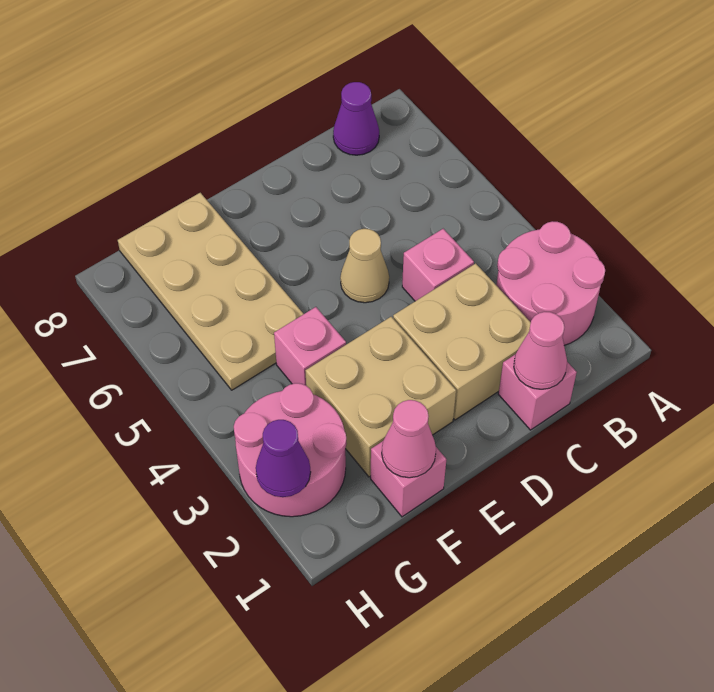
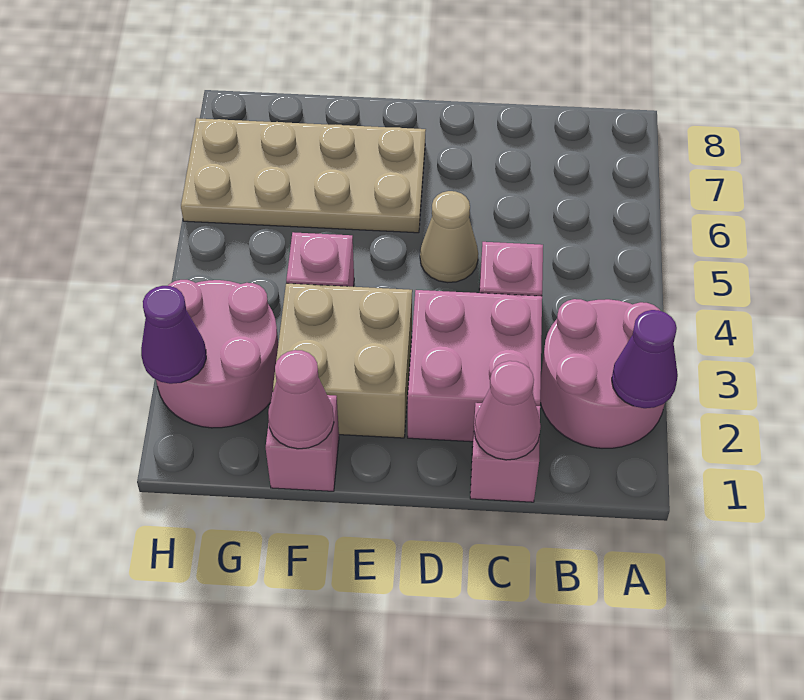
purple 1x1 cone [333,82,379,155] -> purple 1x1 cone moved to [612,310,678,408]
tan 2x2 brick [393,263,531,420] -> pink 2x2 brick [408,290,542,442]
tan 2x4 plate [118,193,303,390] -> tan 2x4 plate turned to [181,118,426,233]

